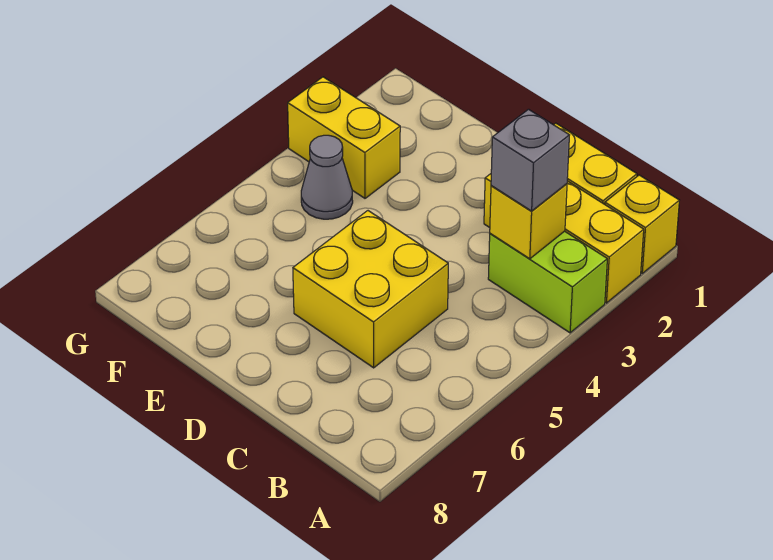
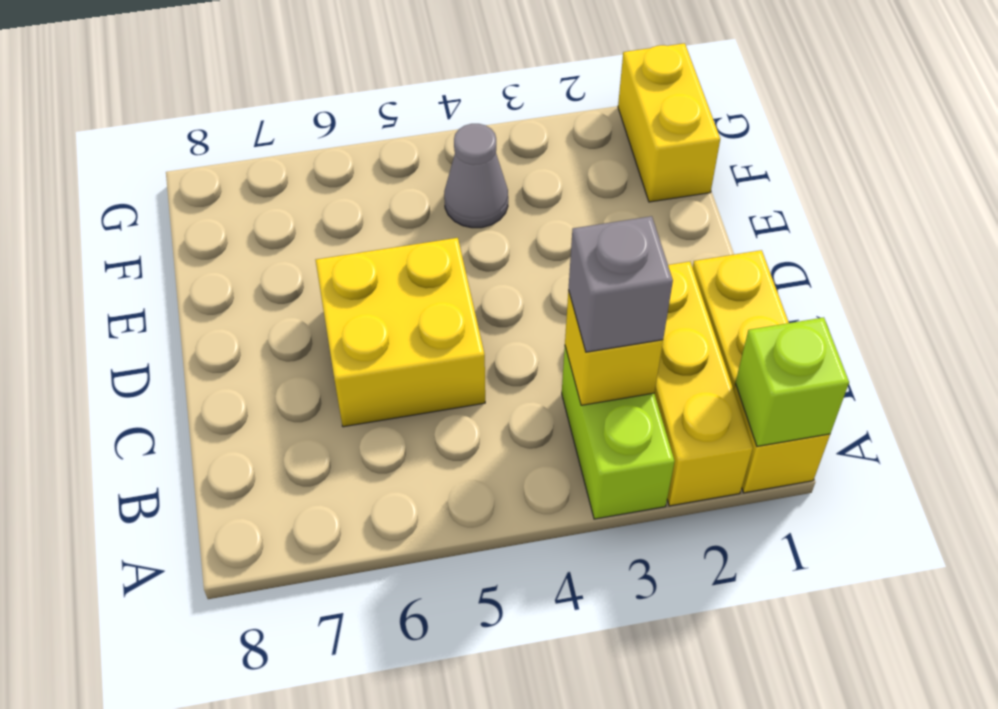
none -> lime 1x1 brick [735,317,849,446]
yellow 1x2 brick [288,77,400,198] -> yellow 1x2 brick moved to [618,43,720,202]

